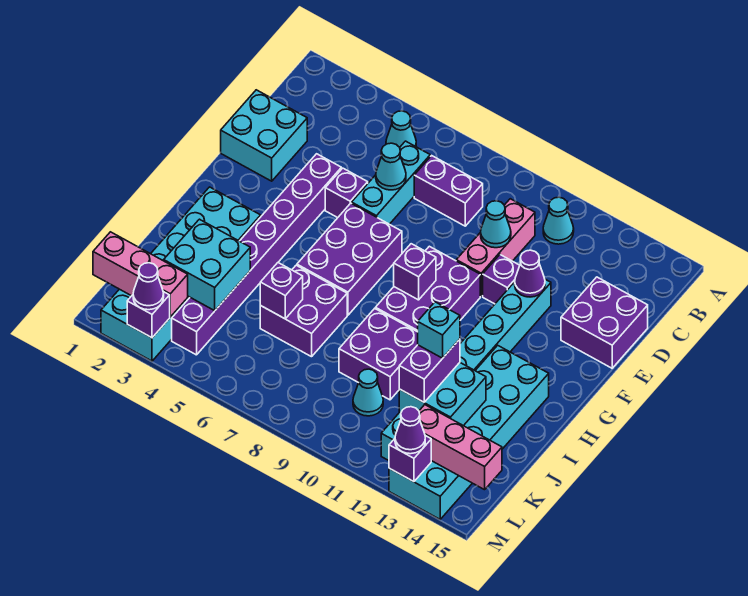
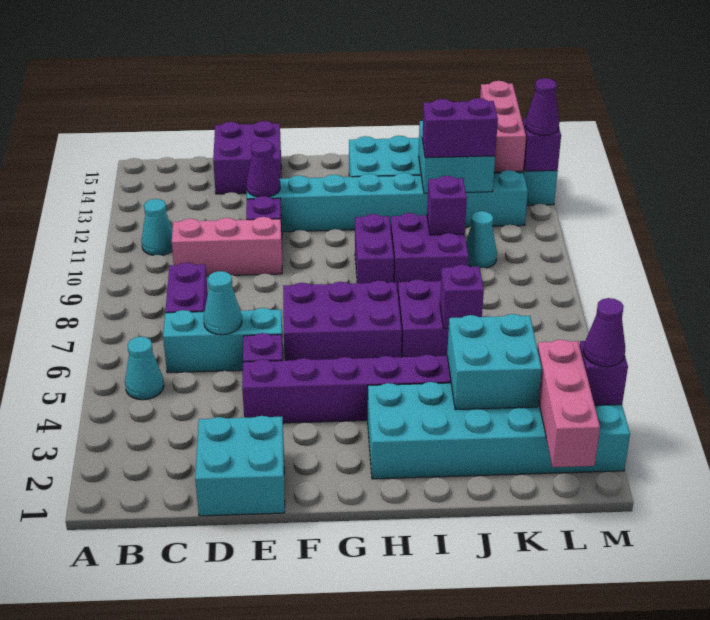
cyan 1x1 cone [481,201,511,248] -> none
purple 2x3 brick [375,246,480,332] -> purple 1x2 brick [355,214,394,283]
purple 1x1 brick [394,244,436,300] -> purple 1x1 brick moved to [427,176,467,235]
cyan 1x1 brick [418,302,460,358] -> none

